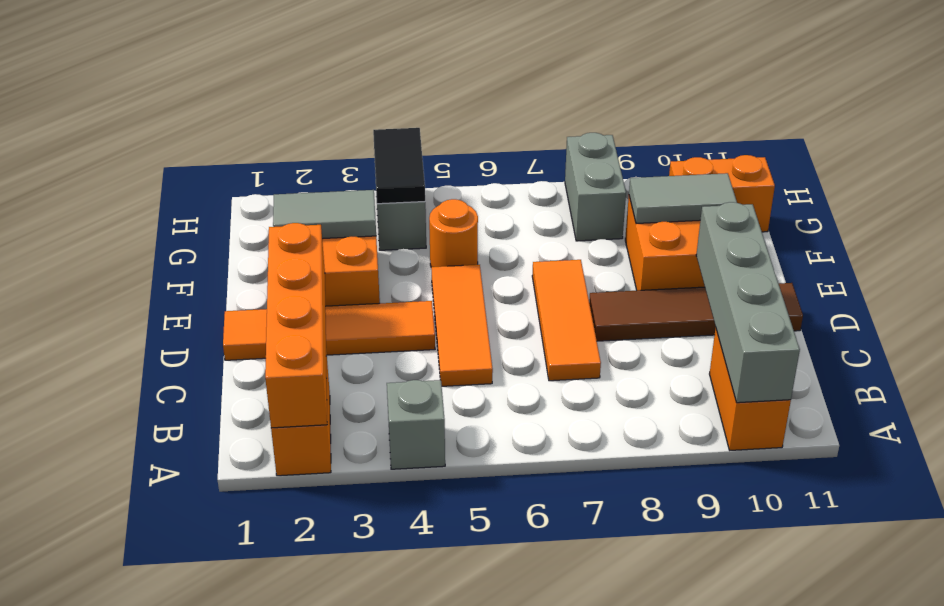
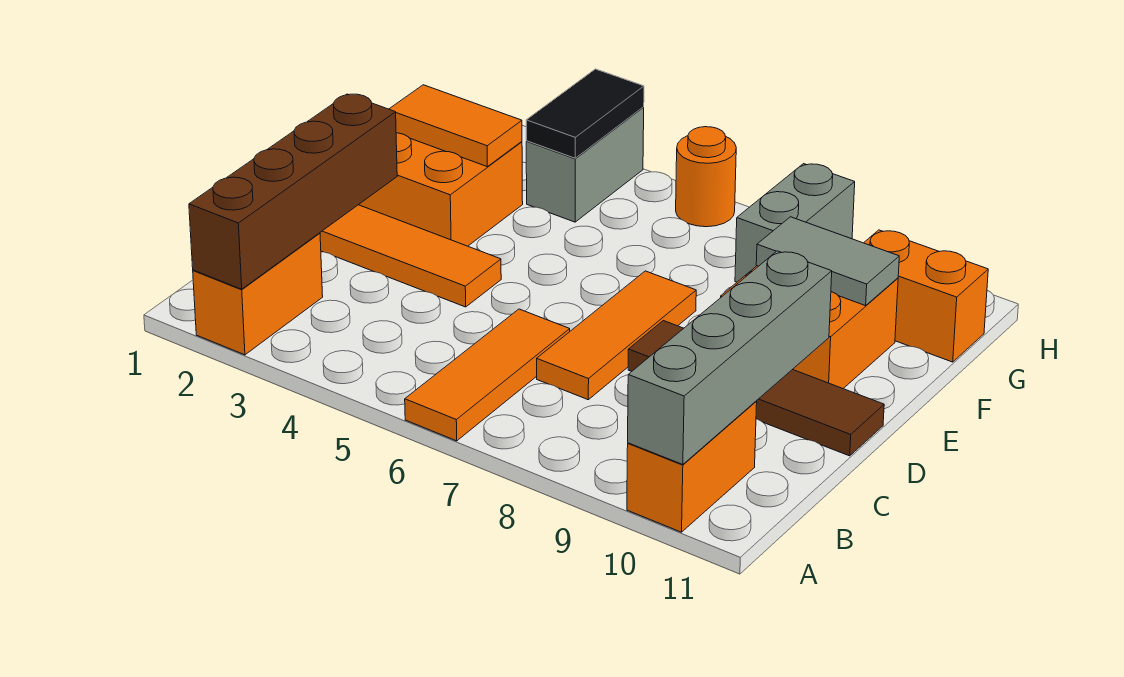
orange 1x4 brick [265,223,327,428] -> brown 1x4 brick [189,94,397,289]
grey 1x1 brick [387,380,445,469] -> none
orange 1x3 tile [431,265,493,386] -> orange 1x3 tile moved to [405,309,570,441]
grey 1x2 tile [273,190,376,239] -> orange 1x2 tile [389,85,522,167]
orange 1x1 round brick [429,199,478,267] -> orange 1x1 round brick moved to [676,127,736,227]

